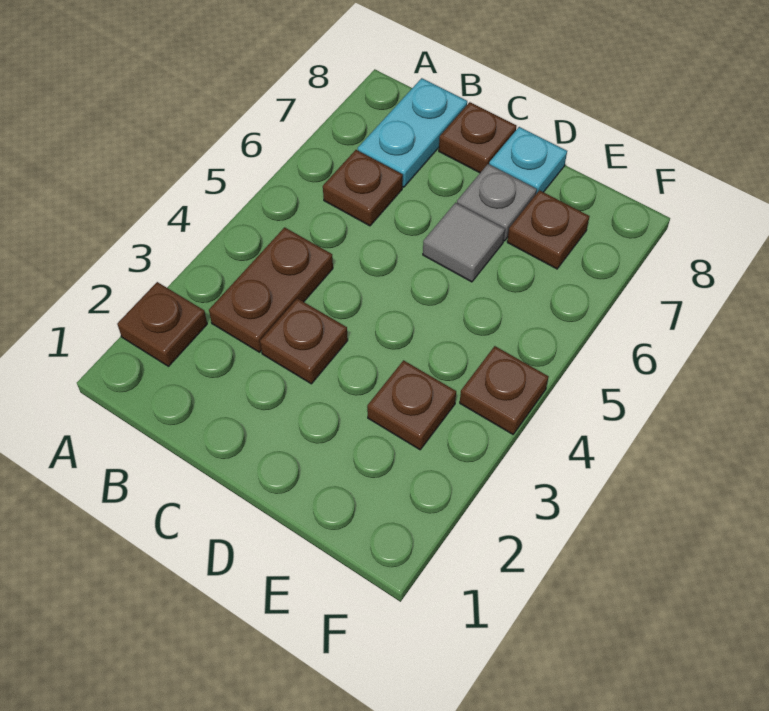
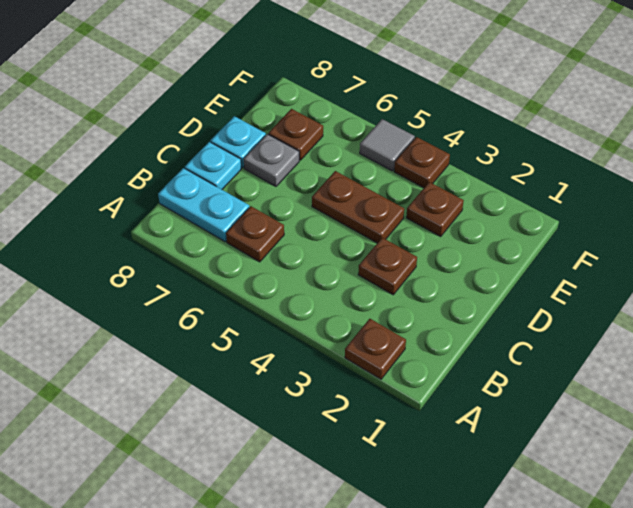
brown 1x2 plate [209,227,333,352] -> brown 1x2 plate moved to [312,171,404,243]
brown 1x1 plate [439,102,517,173] -> cyan 1x1 plate [185,142,241,189]
grey 1x1 tile [423,203,505,282] -> grey 1x1 tile moved to [360,119,415,171]

